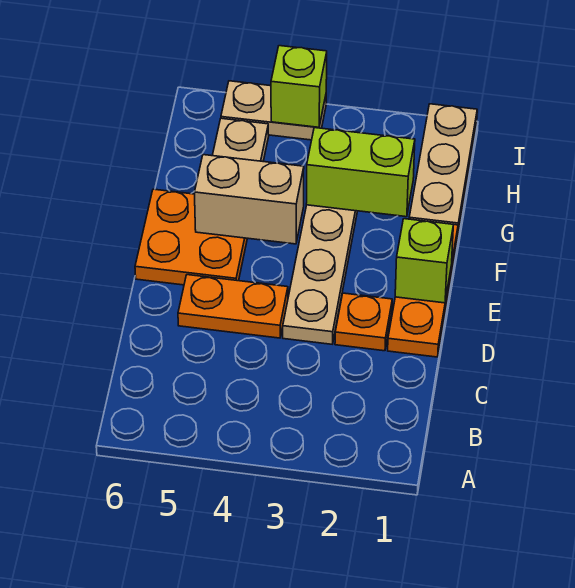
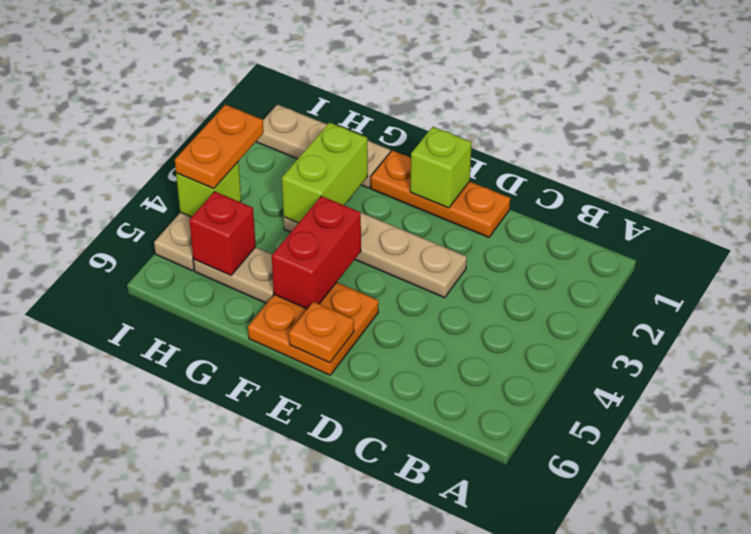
orange 1x1 plate [335,293,392,351] -> orange 1x1 plate moved to [289,302,354,363]
orange 1x2 plate [178,275,288,338] -> orange 1x2 plate moved to [175,105,264,189]
tan 1x2 brick [194,155,304,244] -> red 1x2 brick [272,196,361,309]
none -> red 1x1 brick [189,191,256,275]

